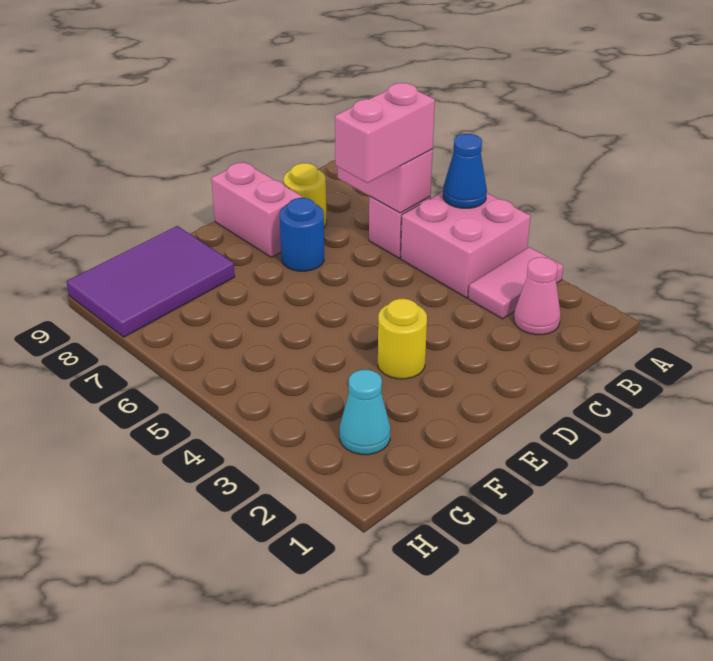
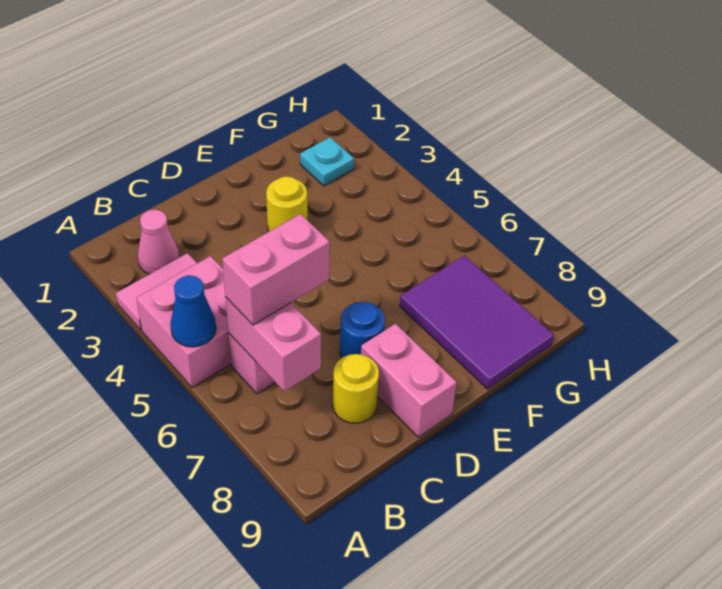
purple 2x3 tile [67,226,235,337] -> purple 2x3 tile turned to [400,256,554,389]
cyan 1x1 cone [340,370,390,455] -> cyan 1x1 plate [300,137,354,186]

